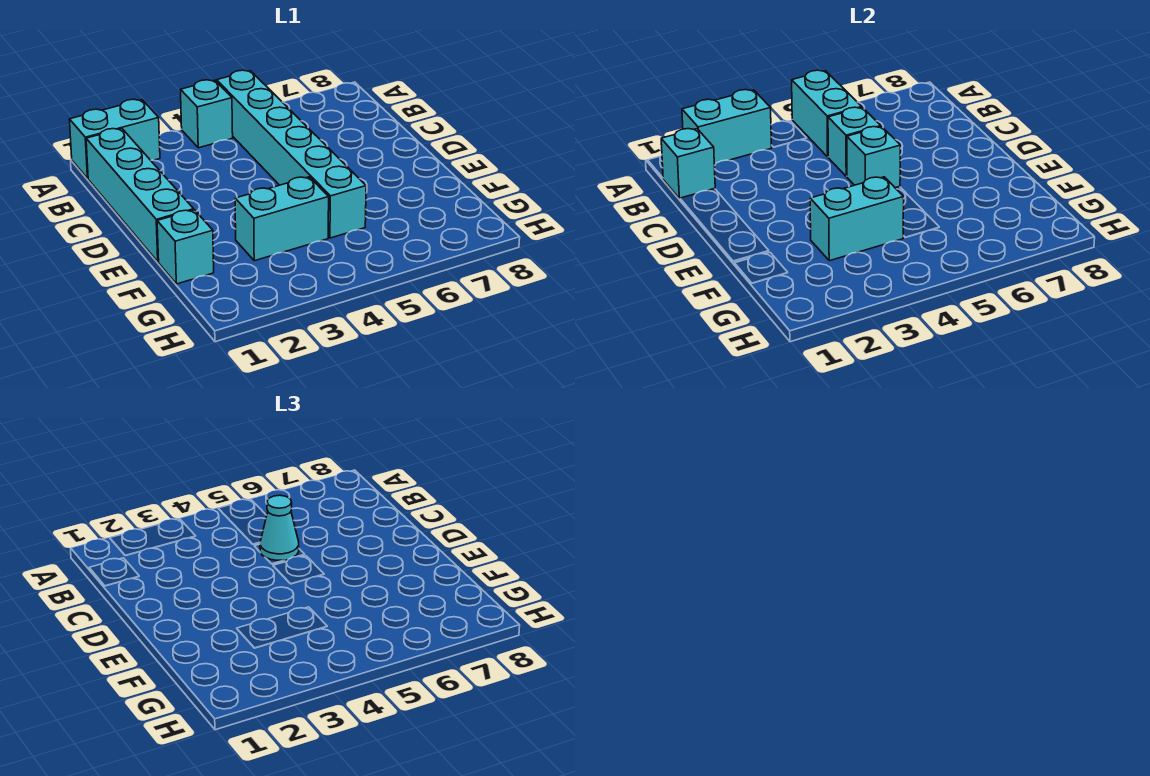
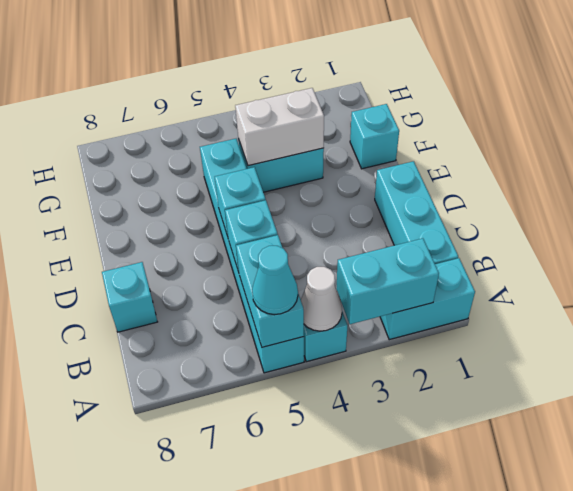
none -> white 1x1 cone [301,267,342,331]
cyan 1x4 brick [86,129,194,262] -> cyan 1x3 brick [375,161,458,264]
cyan 1x1 brick [661,129,715,199] -> cyan 1x1 brick moved to [102,262,157,332]
cyan 1x1 cone [260,495,299,560] -> cyan 1x1 cone moved to [252,246,298,315]
cyan 1x2 brick [810,177,904,261] -> white 1x2 brick [235,88,324,166]

